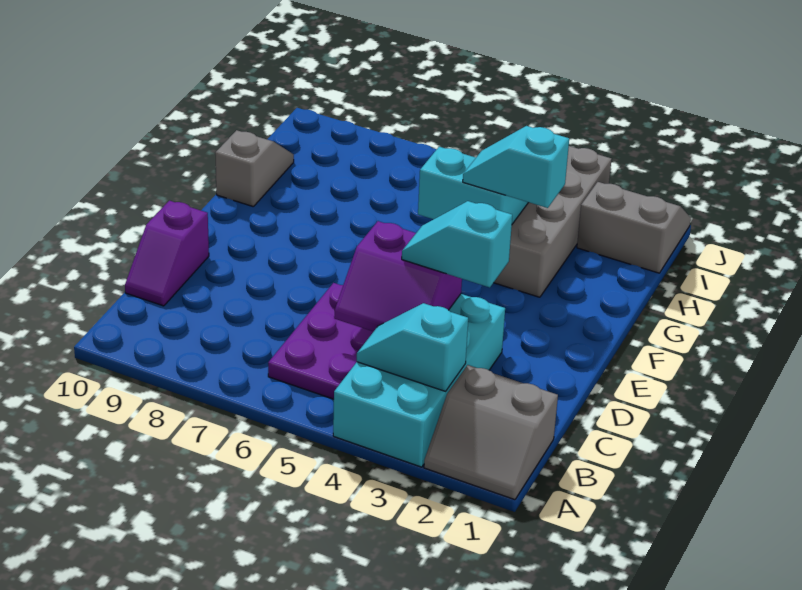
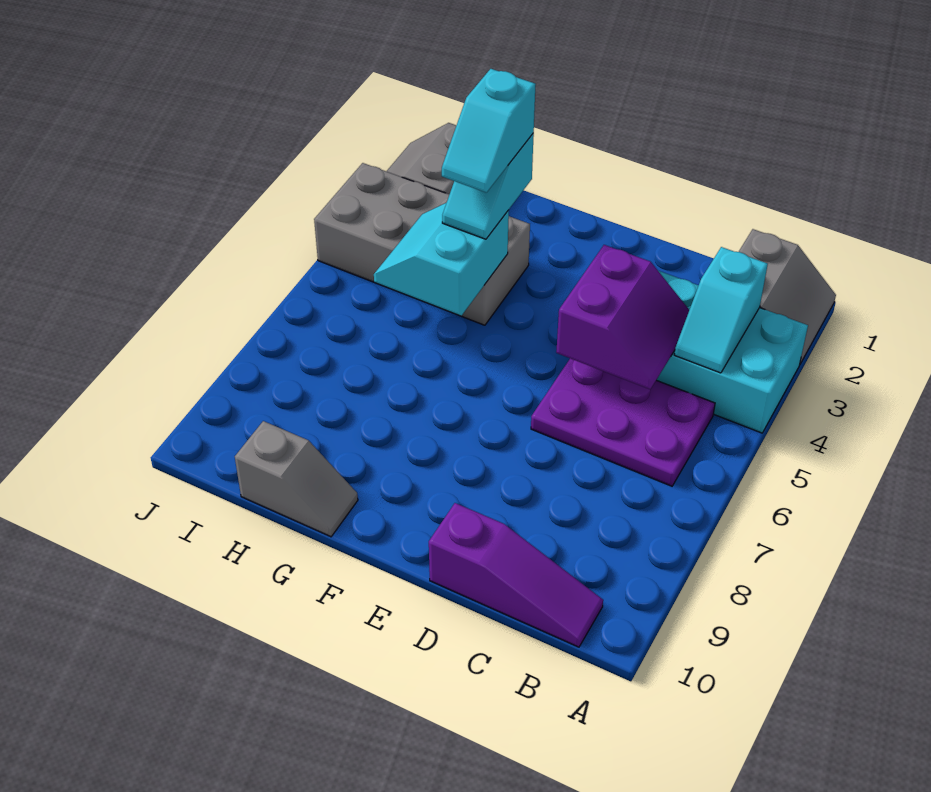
purple 1x2 slope [125,201,209,306] -> purple 1x3 slope [429,503,603,647]
cyan 1x2 slope [402,201,512,287] -> cyan 1x2 slope moved to [442,69,536,193]
grey 1x2 slope [215,130,294,207] -> grey 1x2 slope turned to [235,421,358,537]

